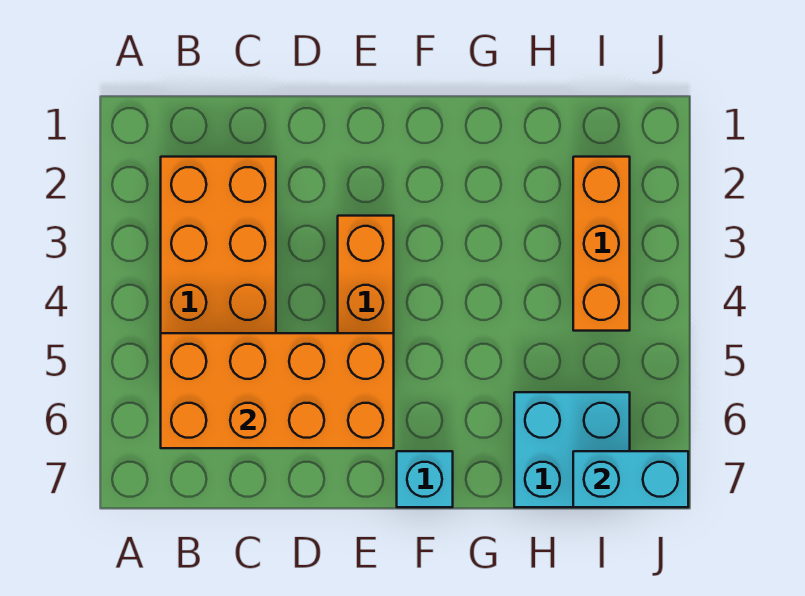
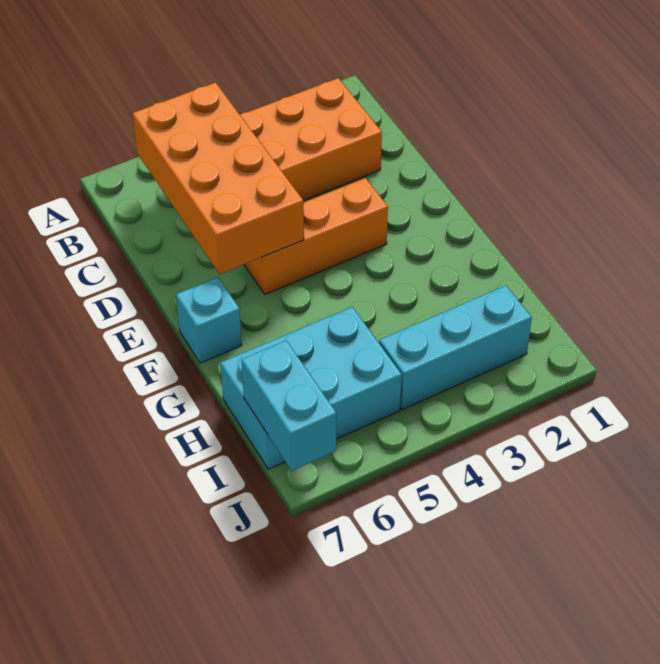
cyan 2x2 brick [514,392,630,507] -> cyan 2x3 brick [221,307,402,469]
orange 1x3 brick [573,157,630,331] -> cyan 1x3 brick [379,286,532,410]

